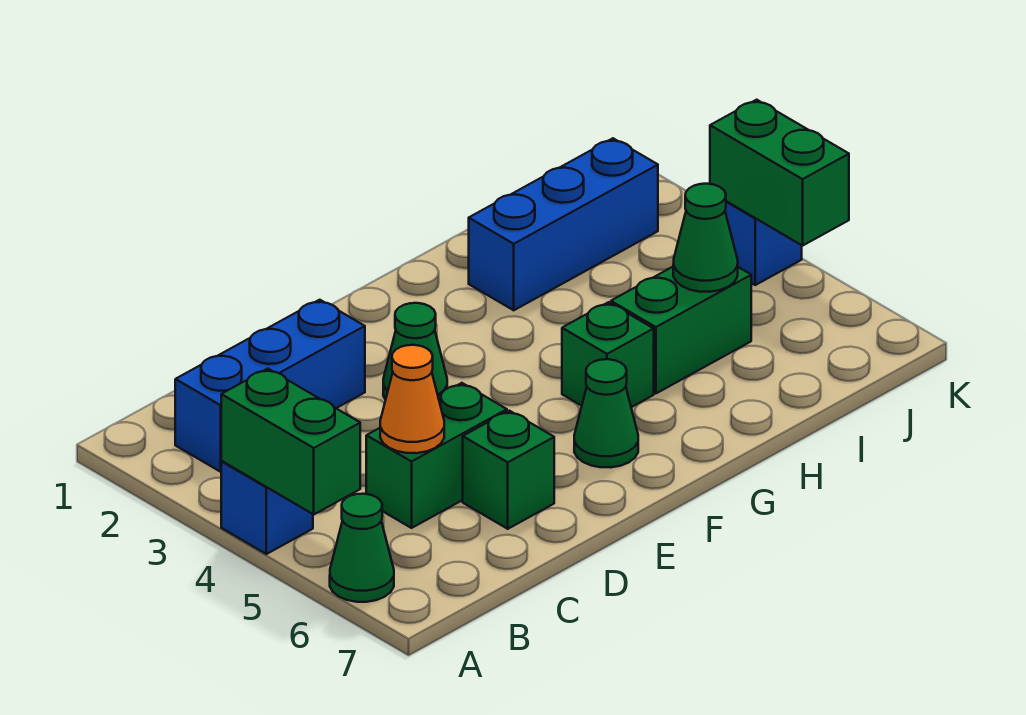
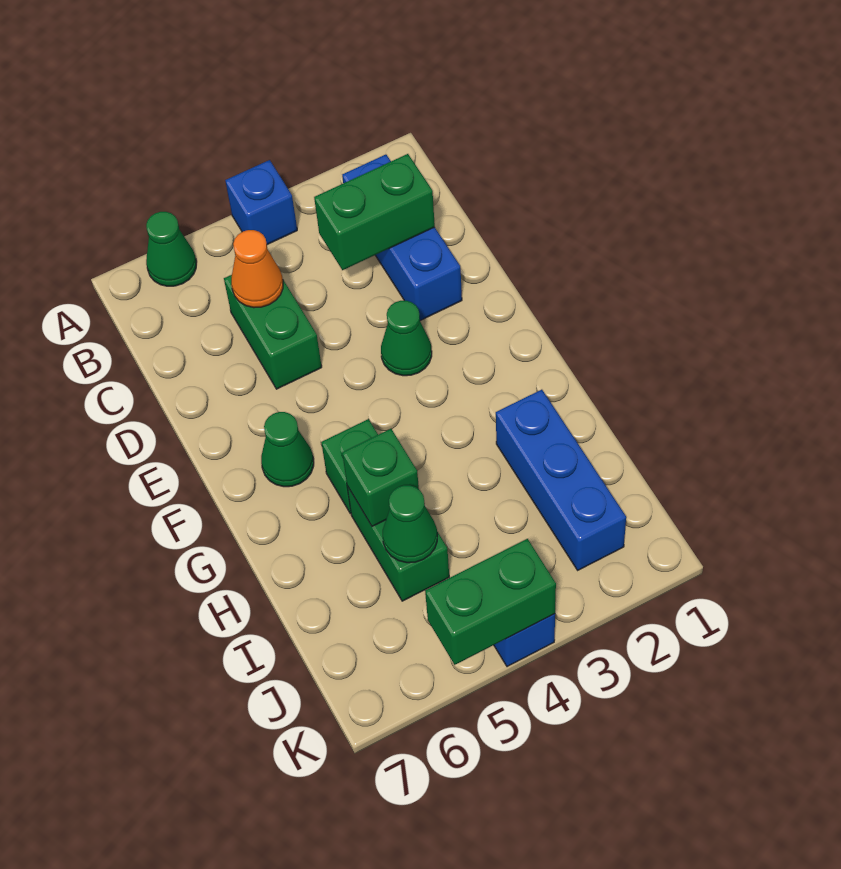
green 1x2 brick [221,369,360,514] -> green 1x2 brick moved to [314,154,435,270]
green 1x1 brick [463,411,554,529] -> green 1x1 brick moved to [342,429,419,526]

